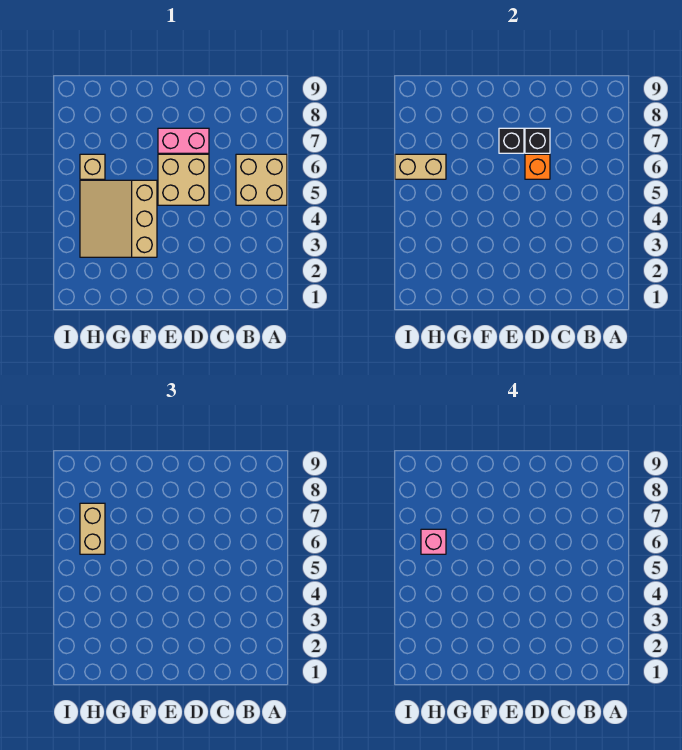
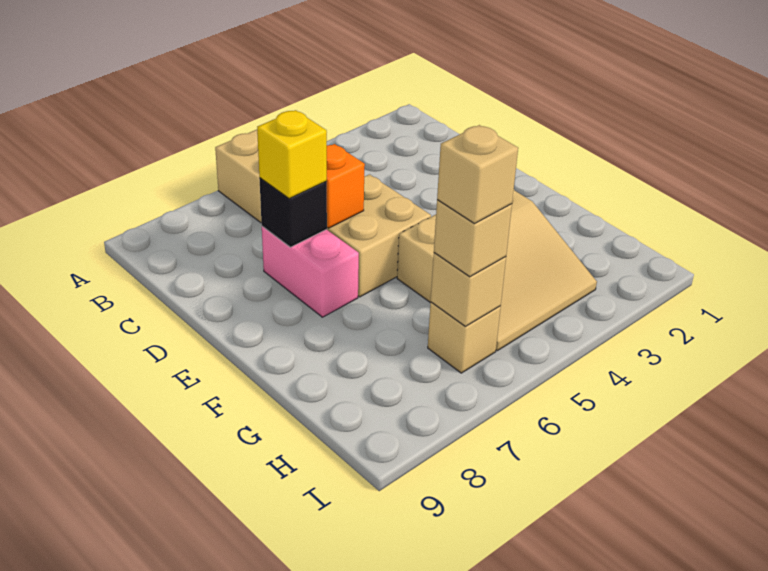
none -> yellow 1x1 brick [257,110,327,199]
black 1x1 brick [499,128,524,153] -> none
tan 1x2 brick [395,154,446,179] -> tan 1x1 brick [431,253,506,326]
tan 1x2 brick [80,503,105,554] -> tan 1x1 brick [434,200,512,277]
pink 1x1 brick [421,529,446,554] -> tan 1x1 brick [437,125,518,224]

